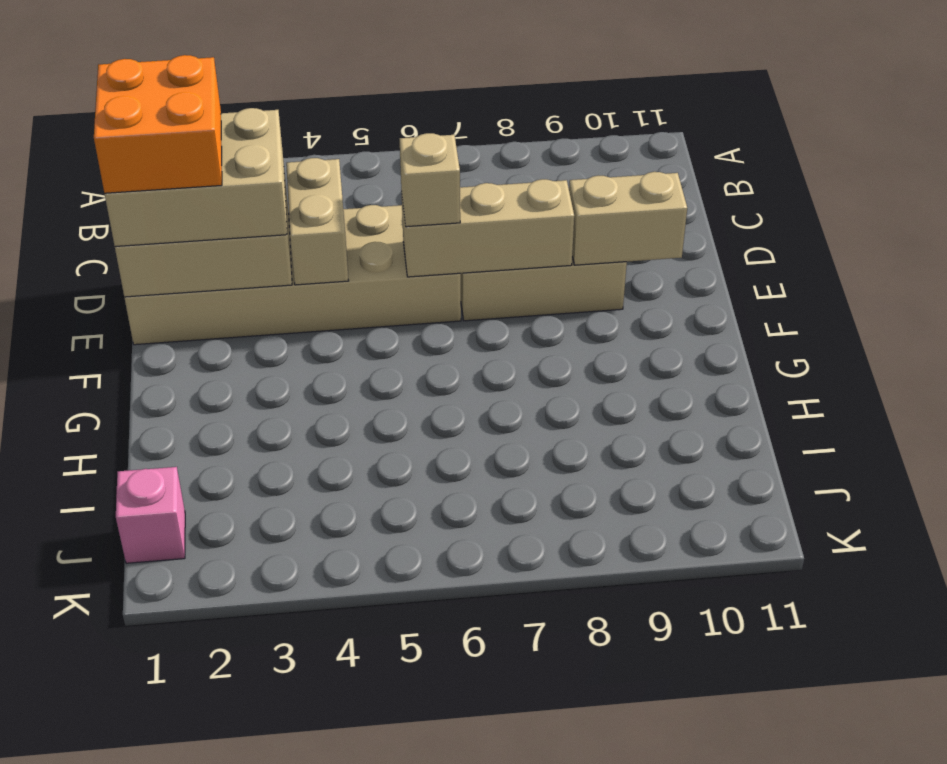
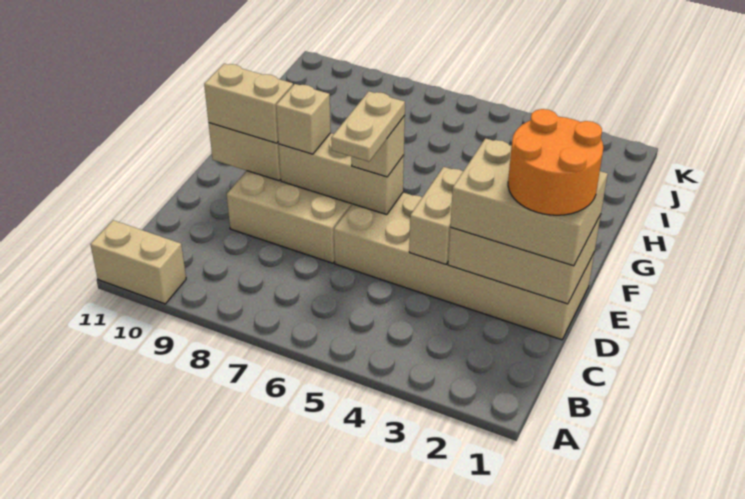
none -> tan 1x2 brick [90,220,186,304]
orange 2x2 brick [94,55,222,193] -> orange 2x2 round brick [508,109,603,215]
none -> tan 1x2 plate [331,91,405,162]
none -> tan 1x1 brick [276,84,331,154]
none -> tan 1x2 brick [204,64,293,143]
pink 1x1 brick [116,467,185,563] -> none

